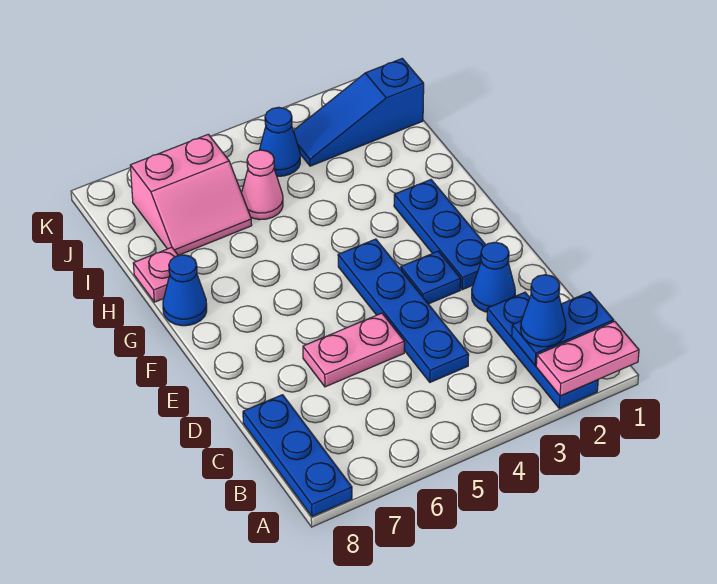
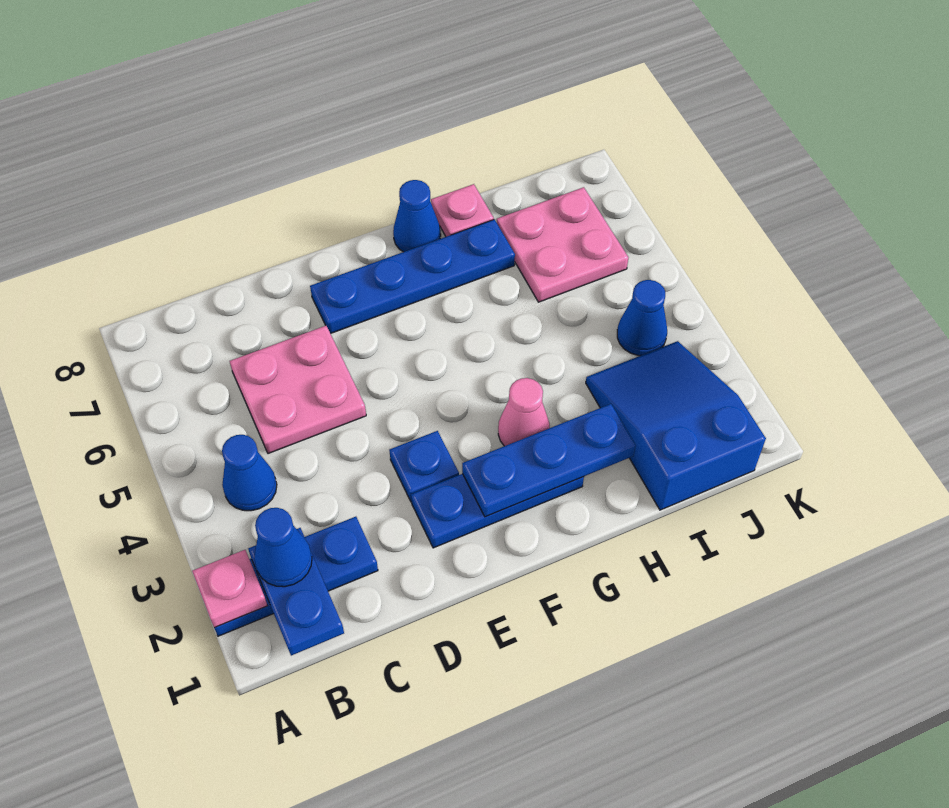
pink 1x2 plate [536,321,639,396] -> pink 1x1 plate [192,550,267,628]
blue 1x3 plate [243,395,352,516] -> blue 1x3 plate moved to [462,404,636,517]
blue 1x4 plate [338,239,469,382] -> blue 1x4 plate moved to [310,219,515,334]
blue 1x1 cone [472,242,515,312] -> blue 1x1 cone moved to [222,435,277,511]
pink 1x2 plate [303,313,404,387] -> pink 2x2 plate [230,326,366,454]
pink 1x1 cone [242,150,283,220] -> pink 1x1 cone moved to [498,378,550,446]
pink 2x2 slope [130,134,252,255] -> pink 2x2 plate [497,187,628,302]
blue 1x3 slope [294,58,424,166] -> blue 2x3 slope [586,341,766,510]

